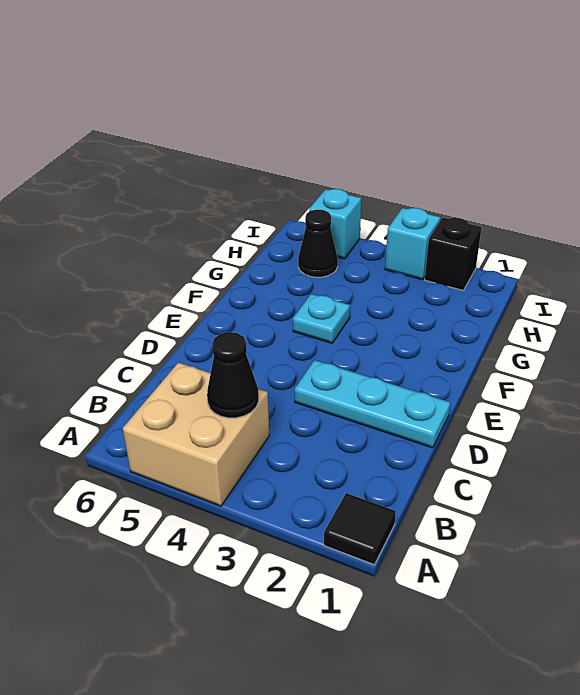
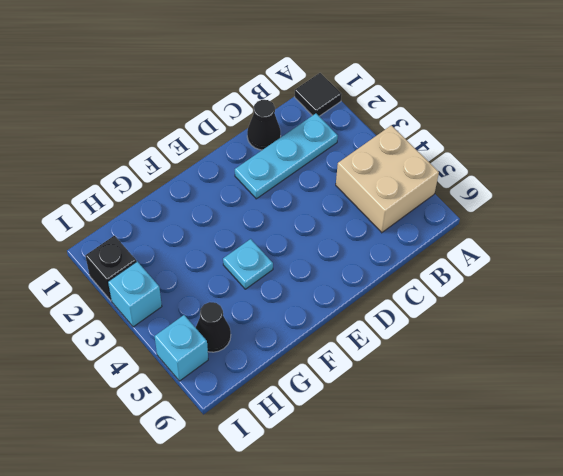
black 1x1 cone [207,332,259,418] -> black 1x1 cone moved to [247,100,281,150]
cyan 1x3 plate [295,360,451,448] -> cyan 1x3 plate turned to [235,114,338,199]

